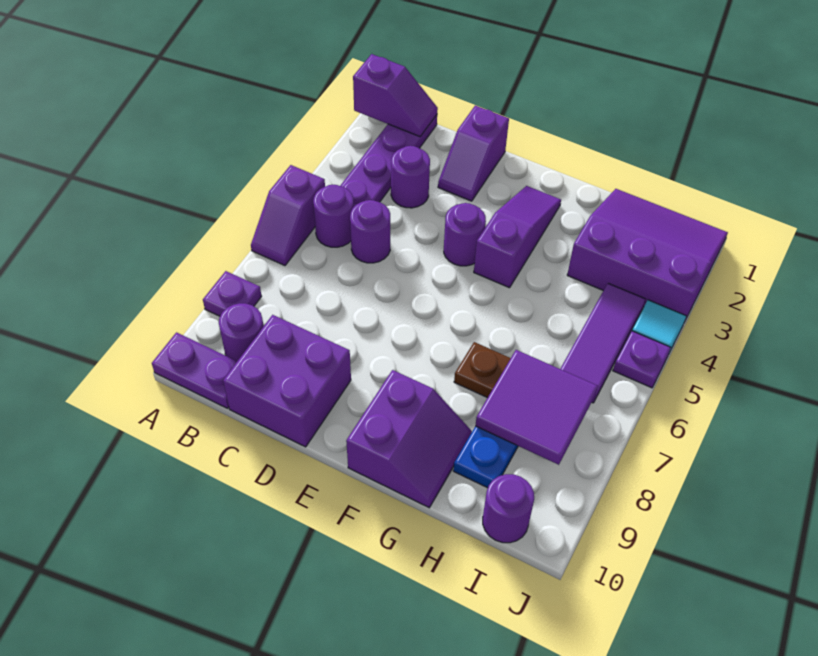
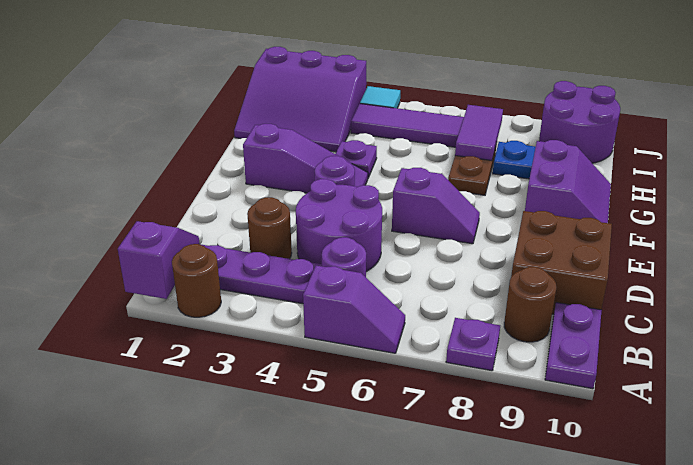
none -> brown 1x1 round brick [172,244,221,317]
purple 1x1 round brick [219,303,264,361] -> brown 1x1 round brick [504,267,556,342]
purple 1x1 round brick [391,146,430,208] -> brown 1x1 round brick [247,197,292,259]
purple 1x1 round brick [350,200,390,263] -> purple 2x2 round brick [296,179,382,272]
purple 2x2 brick [223,315,351,447] -> brown 2x2 brick [511,211,612,314]
purple 1x2 slope [438,106,509,201] -> purple 1x2 slope moved to [392,168,480,244]
purple 1x3 slope [474,186,561,288] -> purple 1x3 slope turned to [243,124,368,193]
purple 2x2 slope [346,370,472,508] -> purple 2x2 slope turned to [525,140,611,223]
purple 3x3 slope [567,189,728,320] -> purple 3x3 slope turned to [234,47,366,152]
purple 2x2 tile [475,350,598,465] -> purple 1x2 tile [455,105,503,161]
purple 1x1 round brick [483,474,534,543] -> purple 2x2 round brick [539,81,620,163]
purple 1x1 plate [613,331,671,388] -> purple 1x1 plate moved to [336,140,377,178]

